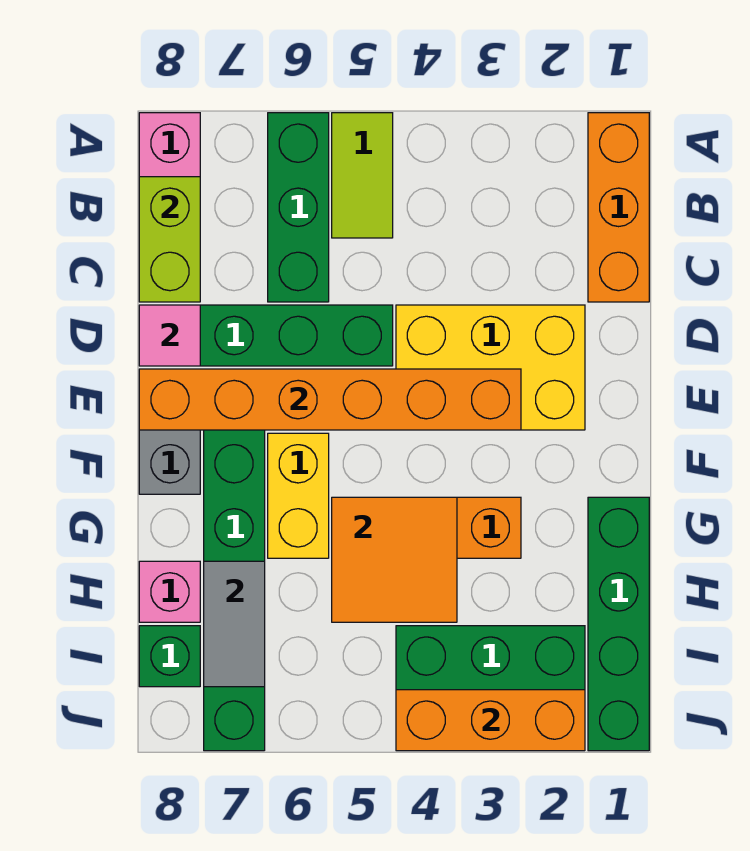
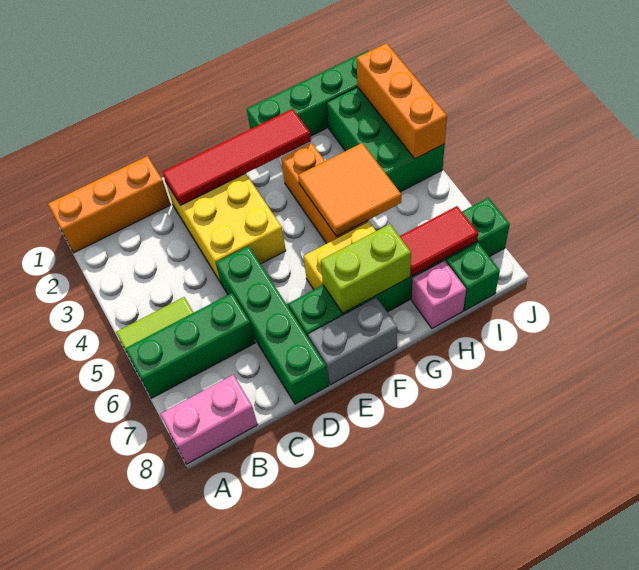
lime 1x2 brick [139,177,200,302] -> lime 1x2 brick moved to [321,224,411,313]
none -> red 1x4 tile [163,109,311,205]
pink 1x1 tile [139,305,200,366] -> none
orange 1x6 brick [139,369,521,430] -> none
grey 1x2 tile [204,561,265,687] -> red 1x2 tile [400,206,478,276]

